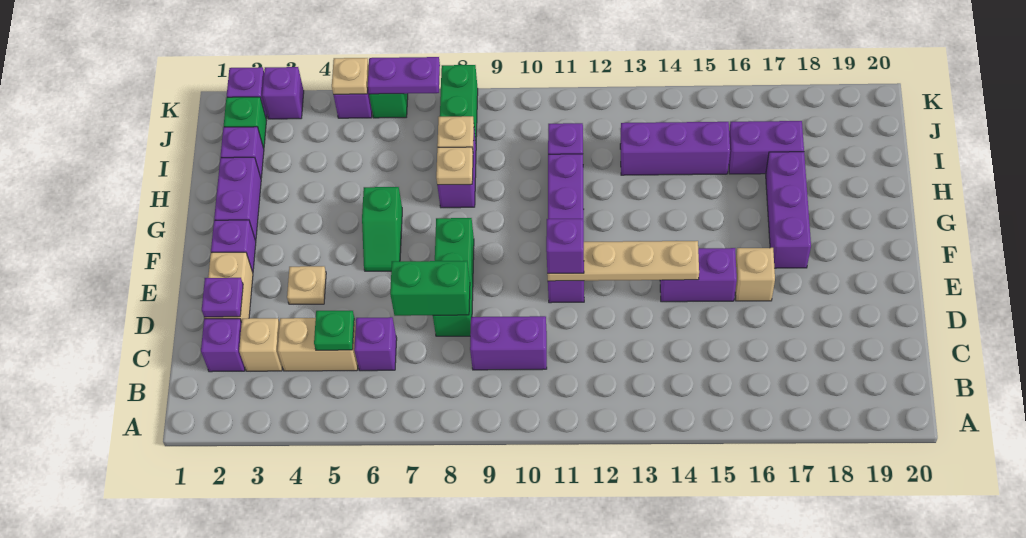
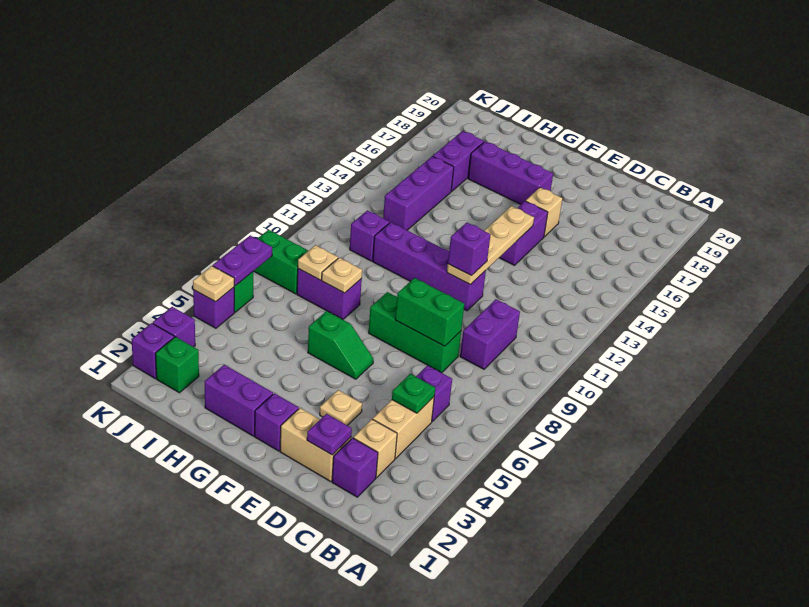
green 1x2 brick [390,261,470,316] -> green 1x2 brick turned to [395,278,464,346]
purple 1x1 brick [221,127,264,178] -> none

